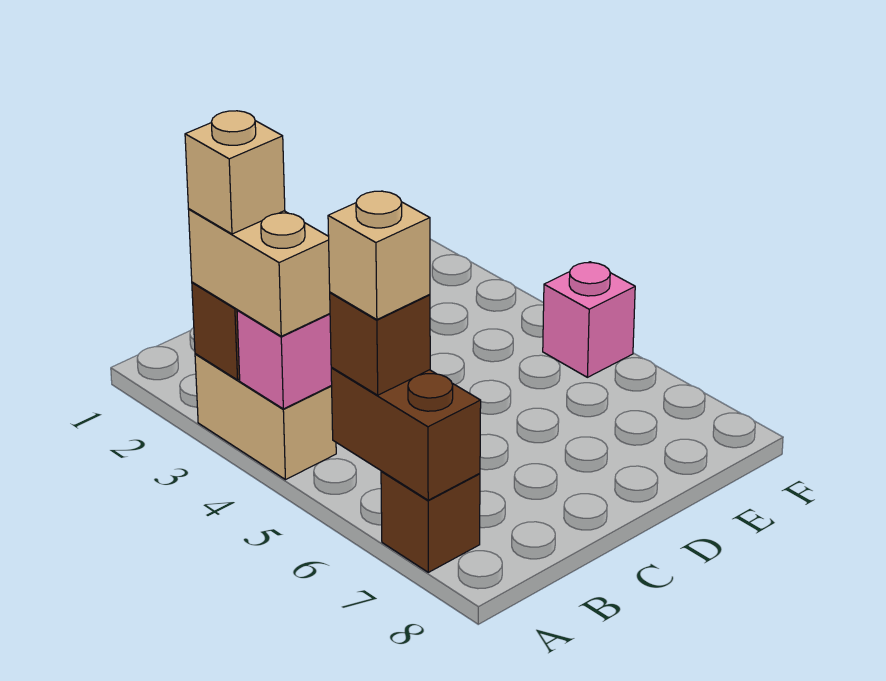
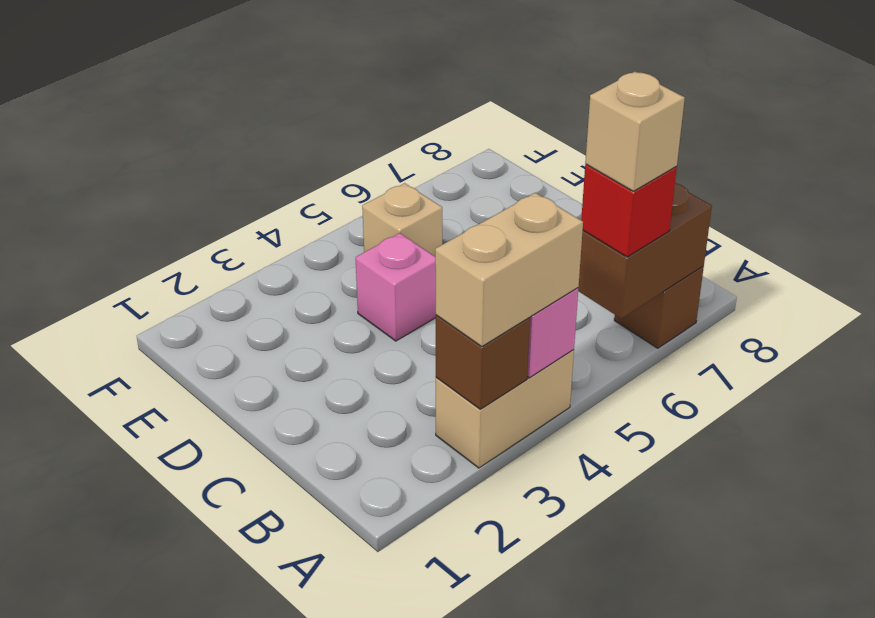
tan 1x1 brick [185,111,285,234] -> tan 1x1 brick moved to [362,183,442,256]
brown 1x1 brick [330,292,430,395] -> red 1x1 brick [581,165,677,257]
pink 1x1 brick [543,262,635,377] -> pink 1x1 brick moved to [356,233,436,341]

